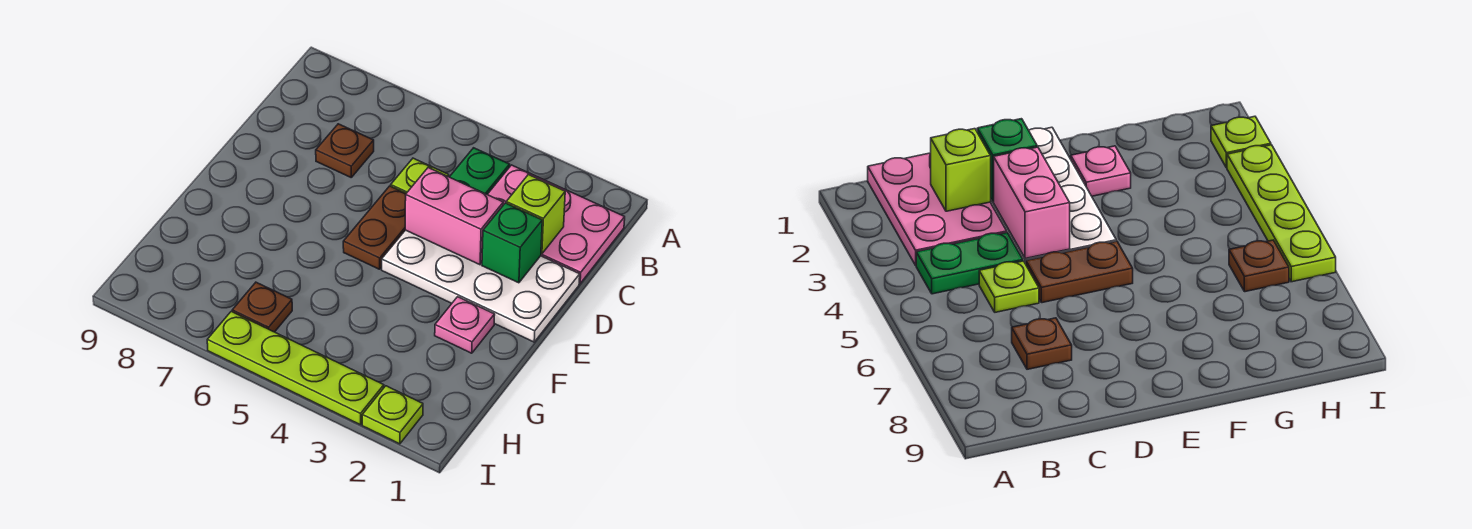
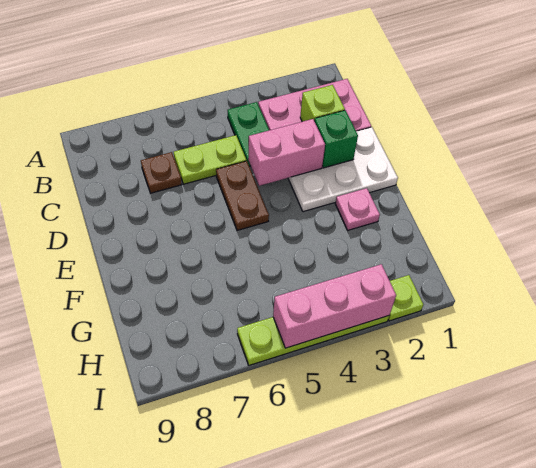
lime 1x1 plate [391,158,449,193] -> lime 1x2 plate [174,135,246,184]
white 2x4 plate [382,230,580,342] -> white 2x3 plate [288,127,398,212]
brown 1x1 plate [232,282,292,332] -> none
none -> pink 1x3 brick [273,264,396,348]

